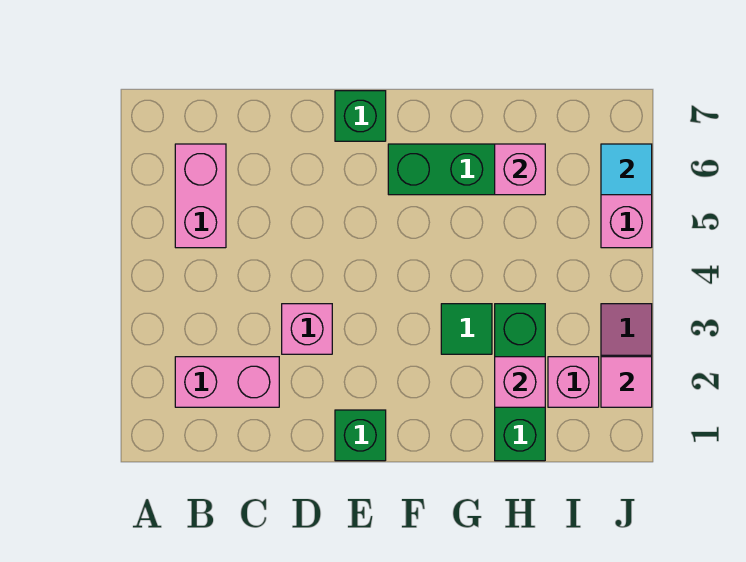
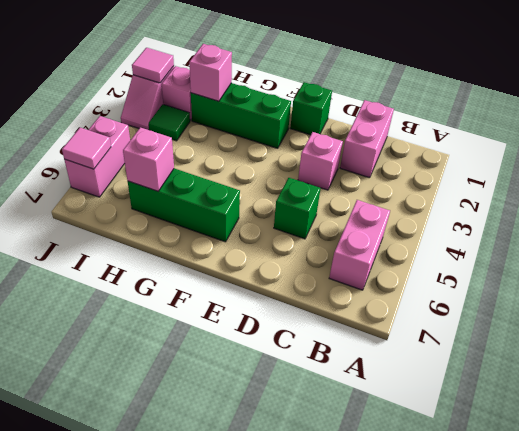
pink 1x2 brick [175,357,279,407] -> pink 1x2 brick turned to [340,100,394,178]
green 1x1 brick [335,91,386,141] -> green 1x1 brick moved to [274,178,321,239]
green 1x1 tile [441,304,492,354] -> green 1x1 tile moved to [149,104,190,141]
green 1x3 brick [495,304,545,461] -> green 1x3 brick turned to [191,83,291,148]
cyan 1x1 tile [601,144,652,195] -> pink 1x1 tile [62,128,111,169]

